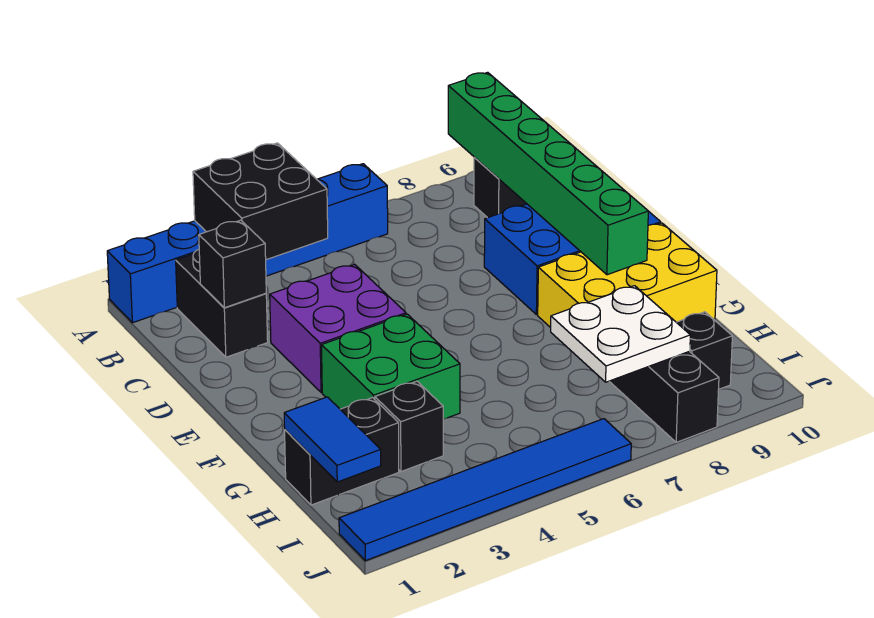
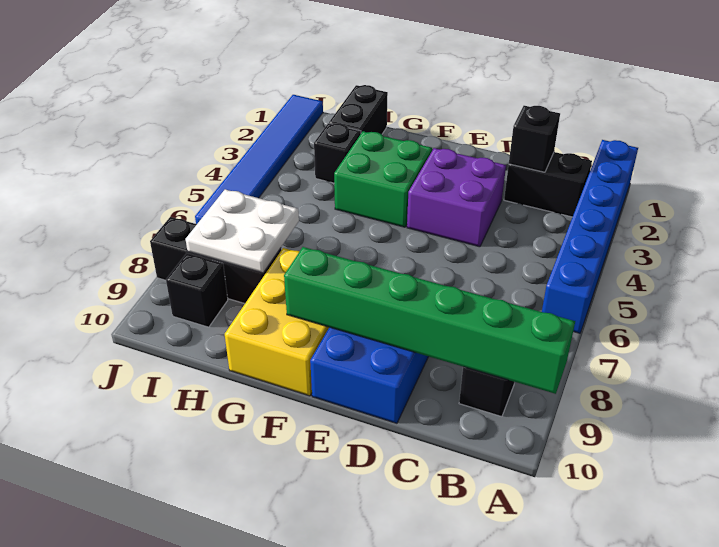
black 2x2 brick [193,143,328,260] -> none
blue 1x2 tile [284,397,381,482] -> none

